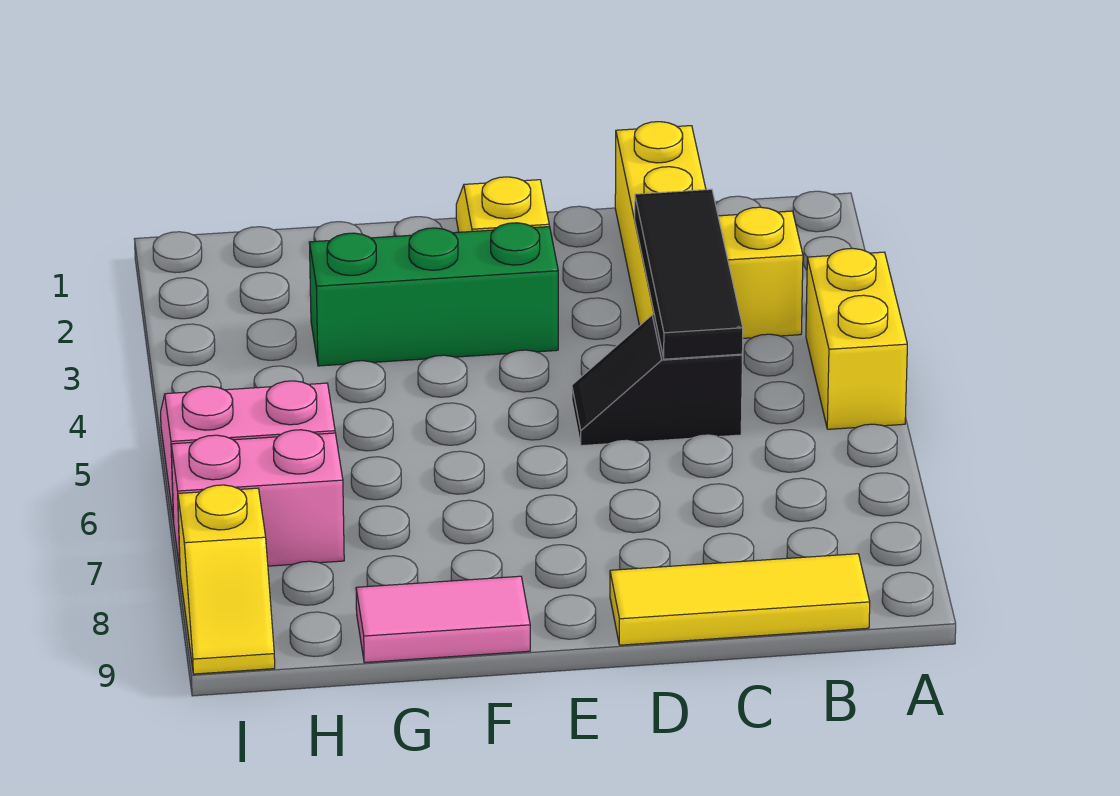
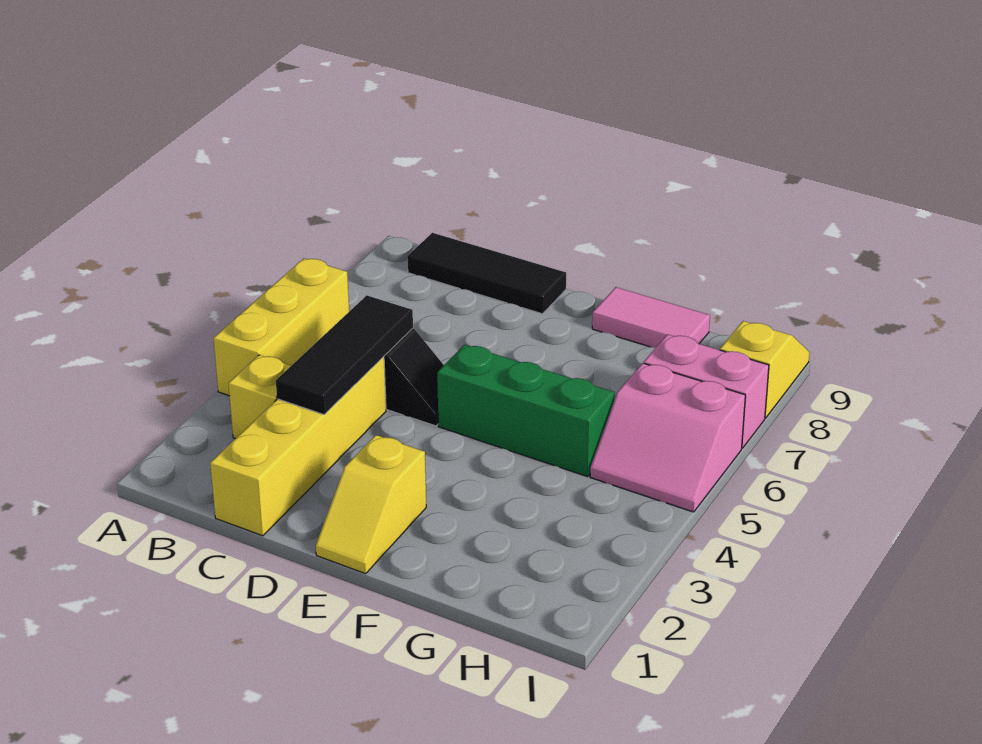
yellow 1x2 brick [806,248,907,429] -> yellow 1x3 brick [213,258,349,395]
yellow 1x3 tile [610,554,870,645] -> black 1x3 tile [407,233,566,314]
green 1x3 brick [309,223,558,366] -> green 1x3 brick moved to [437,345,614,477]

